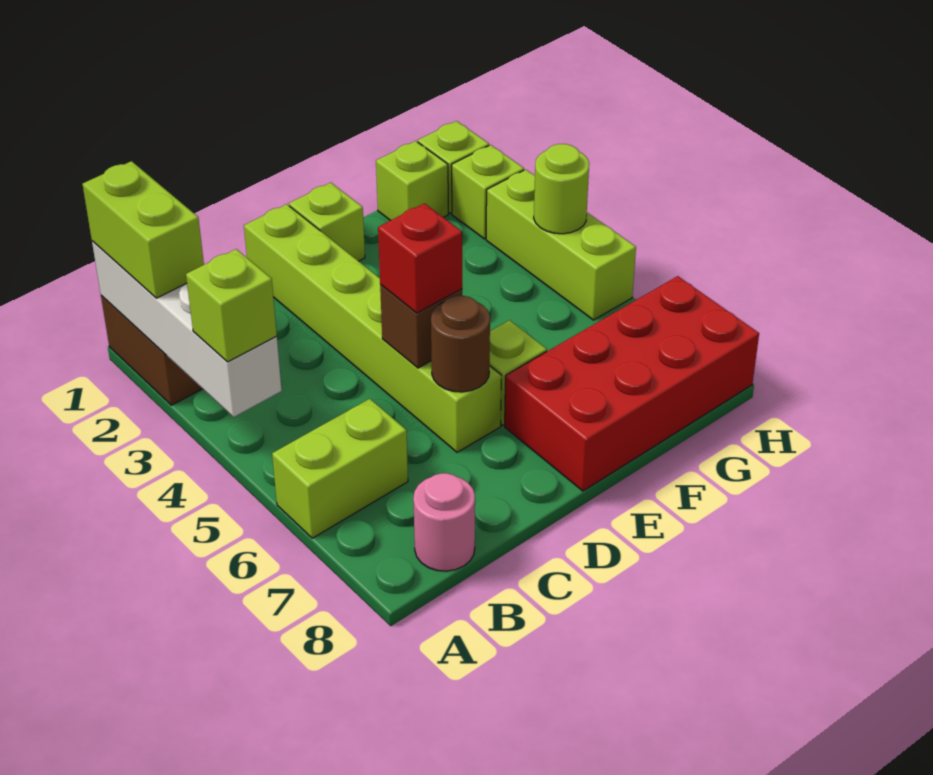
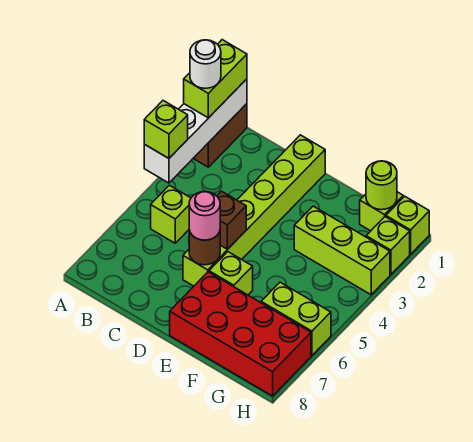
none -> white 1x1 round brick [190,40,221,88]
lime 1x2 brick [272,399,408,538] -> lime 1x2 brick moved to [261,282,331,355]
pink 1x1 round brick [413,473,475,571] -> pink 1x1 round brick moved to [189,192,220,240]
red 1x1 brick [378,203,462,313] -> none
lime 1x1 brick [289,183,365,261] -> lime 1x1 brick moved to [151,185,191,243]
lime 1x3 brick [486,170,636,320] -> lime 1x3 brick turned to [294,206,390,295]
lime 1x1 round brick [534,144,589,234] -> lime 1x1 round brick moved to [366,161,397,210]

